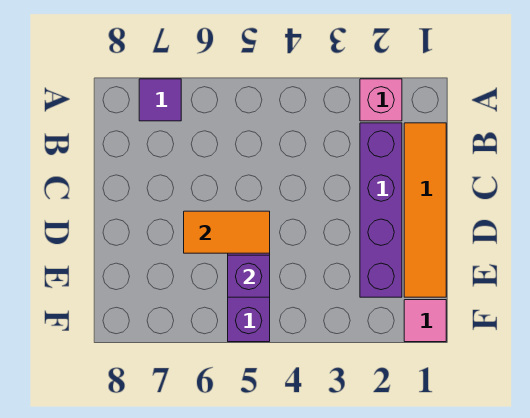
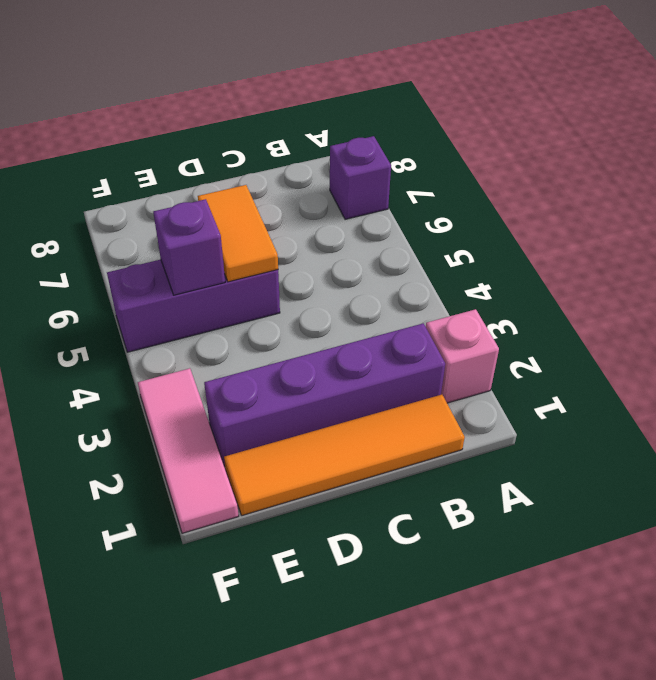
purple 1x1 tile [139,79,181,121] -> purple 1x1 brick [330,136,391,219]
pink 1x1 tile [404,300,446,342] -> pink 1x3 tile [138,368,239,533]

